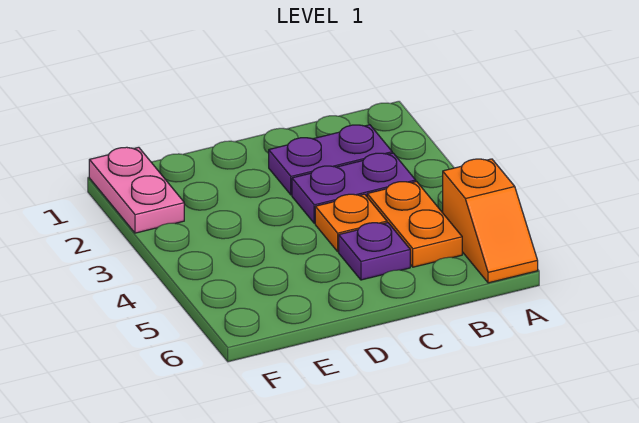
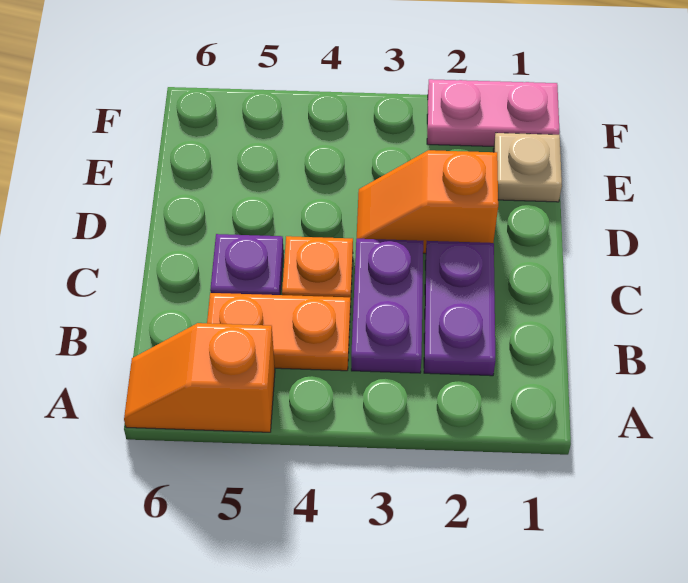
none -> orange 1x2 slope [357,150,498,254]
none -> tan 1x1 plate [493,133,562,202]

